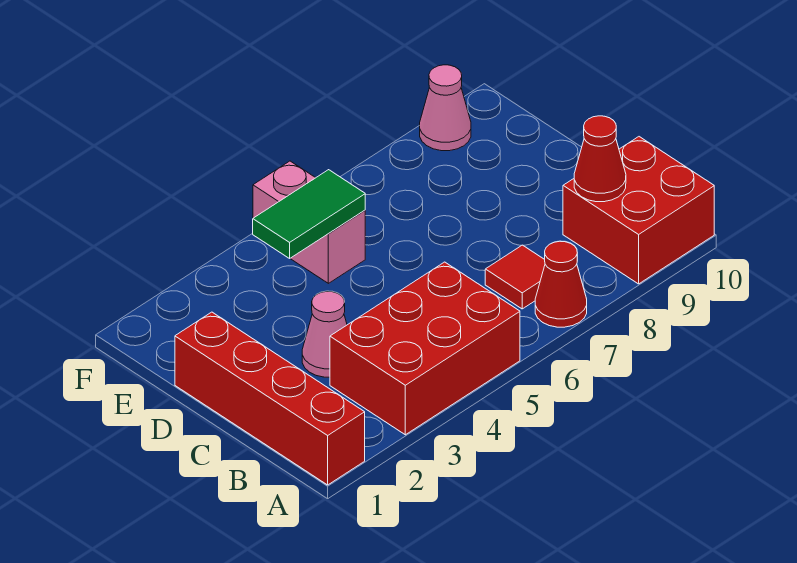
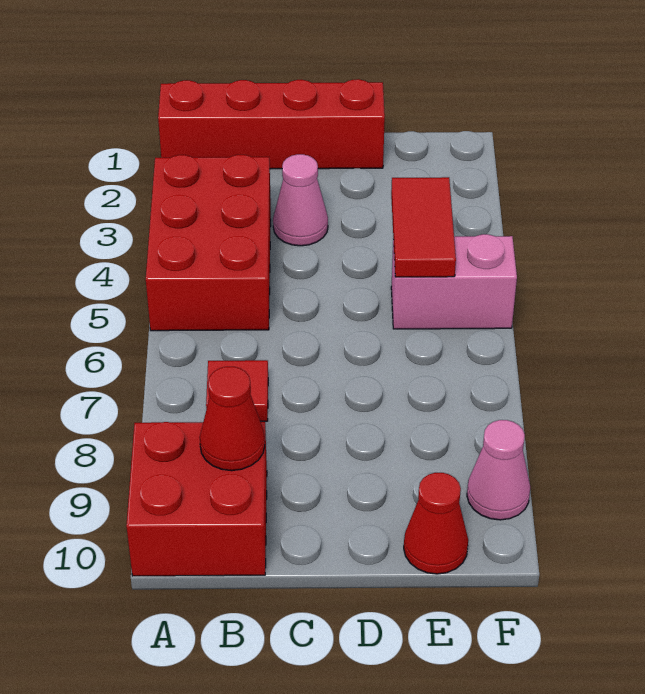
red 1x1 cone [535,241,587,327] -> red 1x1 cone moved to [404,473,468,574]
green 1x2 tile [253,170,365,258] -> red 1x2 tile [391,177,456,277]

